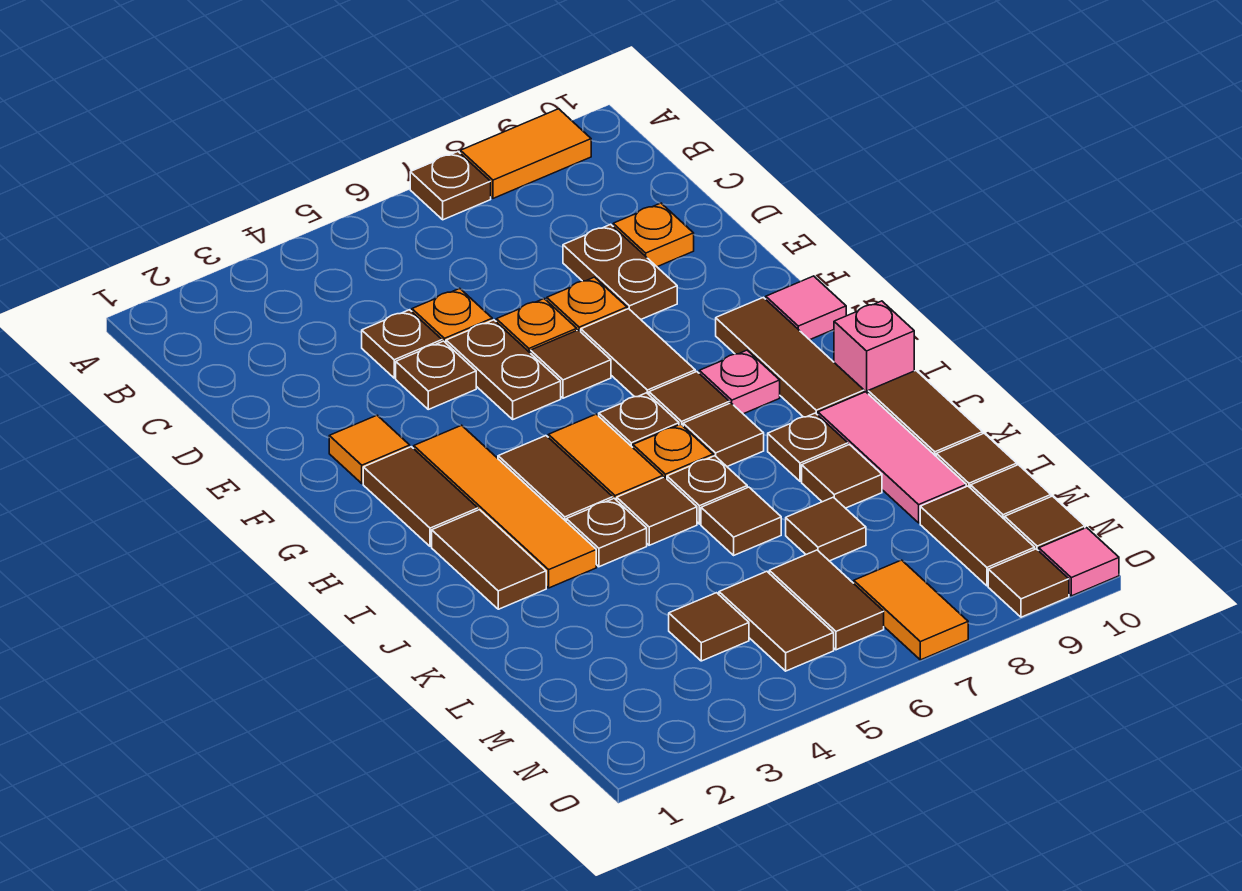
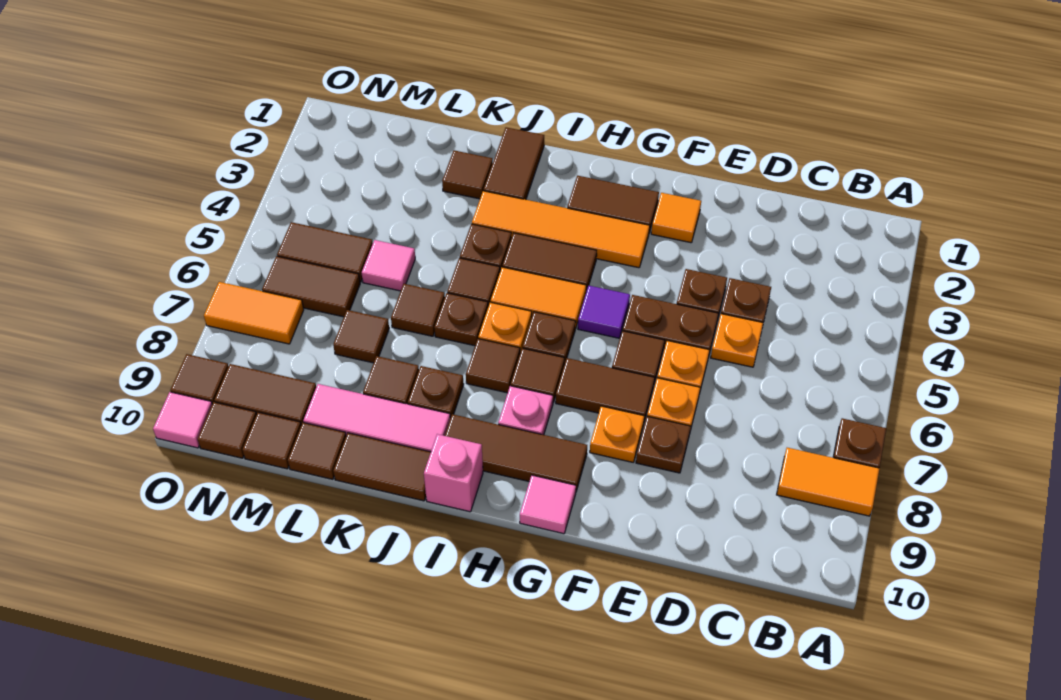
orange 1x2 tile [461,109,591,198] -> orange 1x2 tile turned to [777,448,880,516]
brown 1x2 plate [563,224,677,319] -> brown 1x1 plate [636,416,691,473]
orange 1x1 plate [613,203,694,267] -> orange 1x1 plate moved to [590,406,644,462]
none -> purple 1x1 tile [578,286,630,338]
brown 1x2 tile [432,510,546,609] -> brown 1x2 tile turned to [484,127,544,200]
none -> pink 1x1 tile [362,240,415,291]
brown 1x1 tile [669,593,749,661] -> brown 1x1 tile moved to [442,150,493,199]

